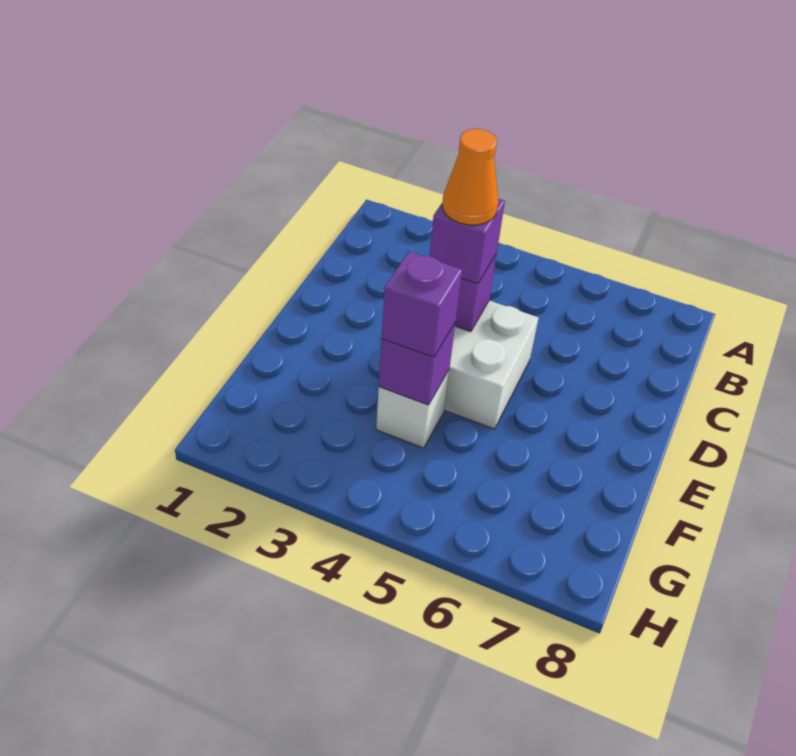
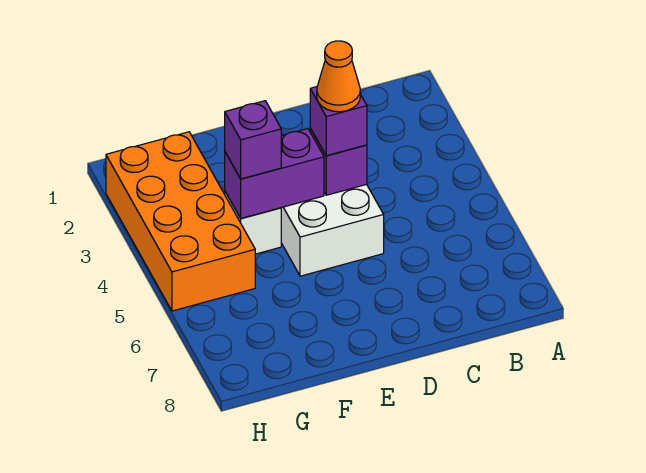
purple 1x1 brick [379,323,455,405] -> purple 1x2 brick [225,129,324,218]
none -> orange 2x4 brick [106,132,255,311]

